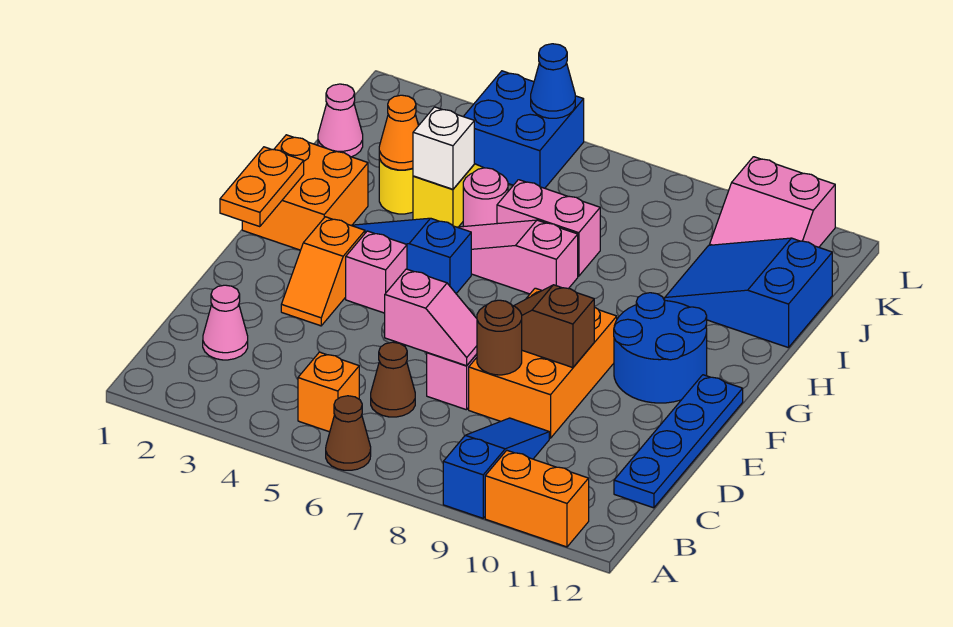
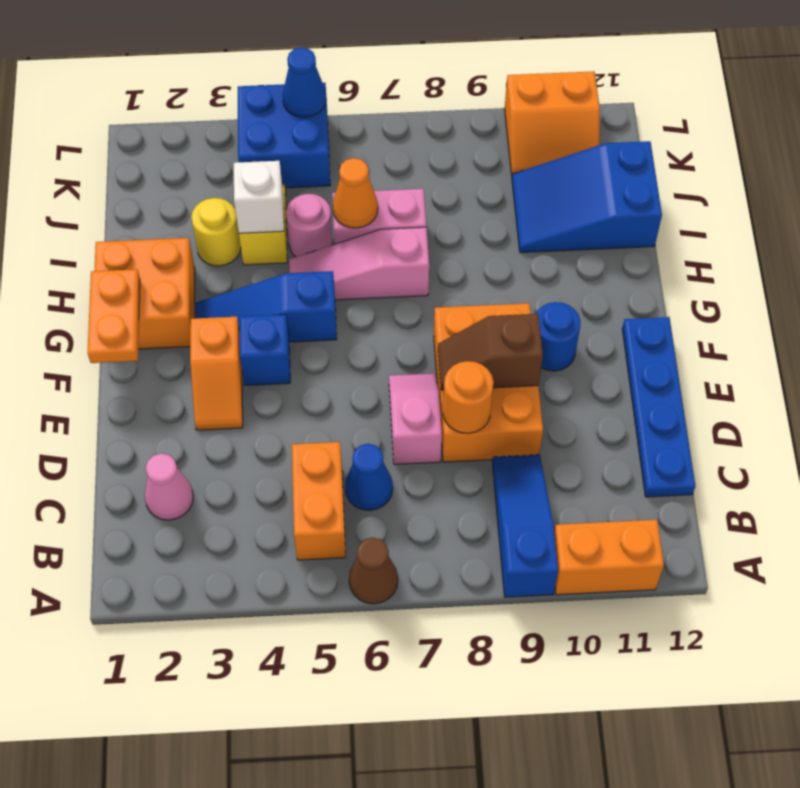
orange 1x1 brick [298,352,359,432] -> orange 1x2 brick [292,442,346,560]
brown 1x1 cone [371,342,415,417] -> blue 1x1 cone [345,444,393,510]
pink 1x2 slope [385,269,477,366] -> none
brown 1x1 round brick [477,300,522,375] -> orange 1x1 round brick [443,361,494,433]
pink 1x1 brick [346,231,407,313] -> blue 1x1 brick [240,314,290,385]
blue 2x2 round brick [614,293,707,403] -> blue 1x1 round brick [536,302,581,371]
orange 1x1 cone [379,95,419,170] -> orange 1x1 cone moved to [333,158,378,228]
pink 1x1 cone [318,84,363,157] -> none
pink 2x2 slope [710,157,835,247] -> orange 2x2 slope [505,71,600,175]

